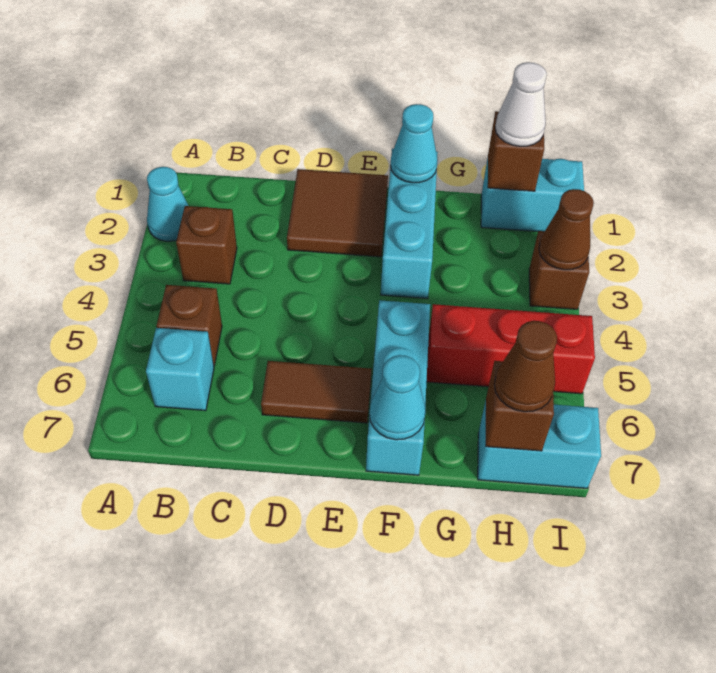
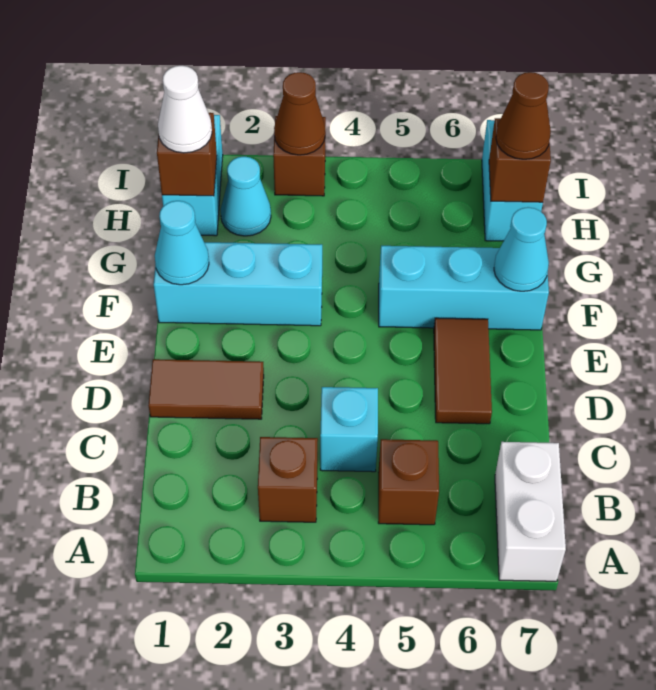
cyan 1x1 cone [147,167,188,241] -> cyan 1x1 cone moved to [221,156,271,236]
none -> white 1x2 brick [495,442,566,581]
cyan 1x1 brick [146,328,214,411] -> cyan 1x1 brick moved to [320,387,378,472]
brown 2x2 tile [287,169,388,257] -> brown 1x2 tile [148,359,264,419]
red 1x3 brick [427,304,595,394] -> none

